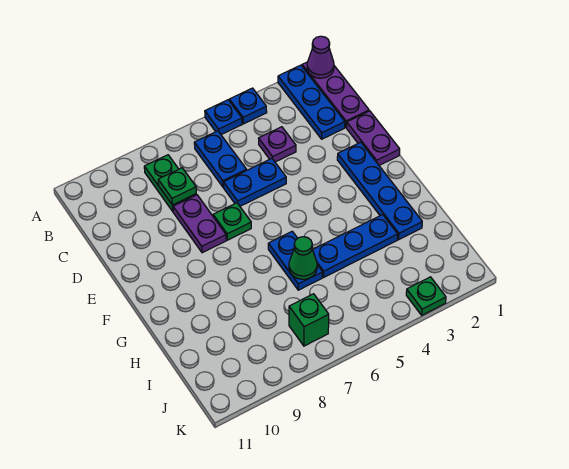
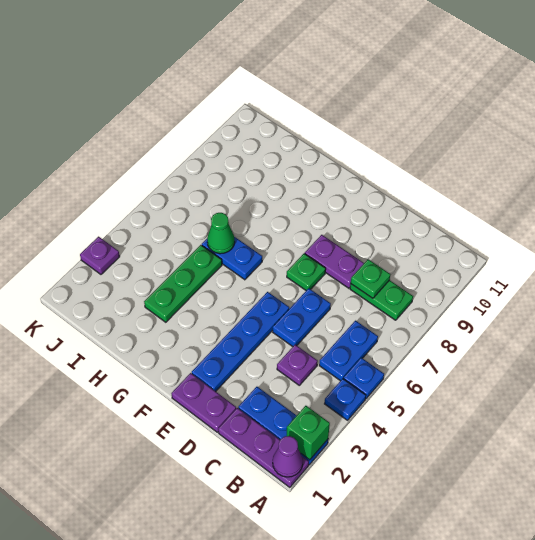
blue 1x2 plate [194,131,247,187] -> blue 1x2 plate turned to [319,321,378,381]
blue 1x4 plate [337,142,422,240] -> blue 1x4 plate turned to [192,292,289,391]
blue 1x3 plate [313,215,398,277] -> green 1x3 plate [144,245,222,322]
green 1x1 brick [289,294,329,346] -> green 1x1 brick moved to [287,406,330,460]
green 1x1 plate [406,277,446,315] -> purple 1x1 plate [80,237,120,274]

